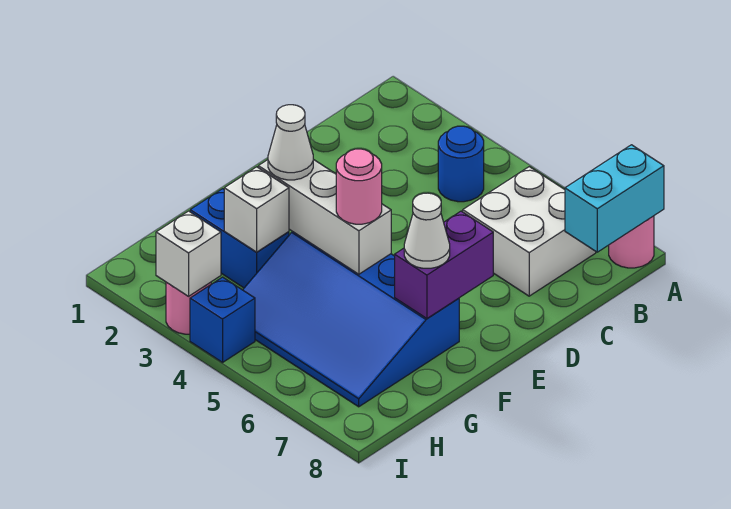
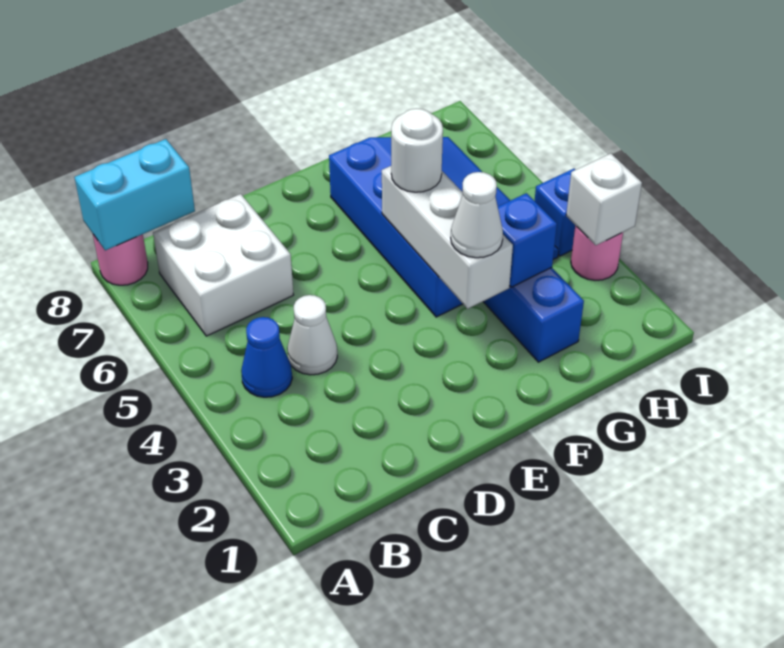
blue 1x1 round brick [438,126,484,202] -> blue 1x1 cone [241,317,292,397]
purple 1x2 brick [395,211,493,318] -> none
pink 1x1 round brick [336,149,382,224] -> white 1x1 round brick [391,108,443,192]
white 1x1 cone [404,193,450,268] -> white 1x1 cone moved to [287,295,337,375]
white 1x1 brick [224,167,289,252] -> blue 1x1 brick [498,193,557,287]

